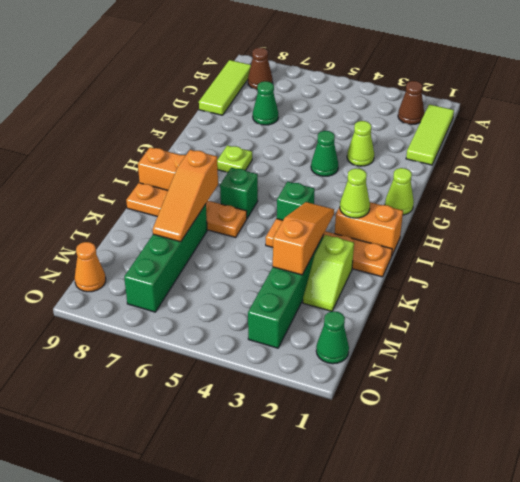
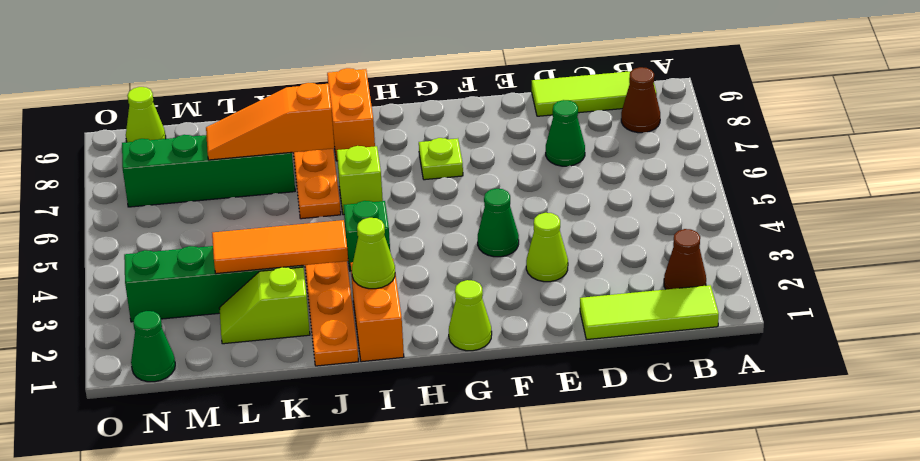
green 1x1 brick [220,168,258,218] -> lime 1x1 brick [337,146,383,215]
orange 1x3 slope [273,202,334,275] -> orange 1x3 tile [212,220,348,274]
orange 1x1 cone [75,242,106,292] -> lime 1x1 cone [126,87,166,142]

